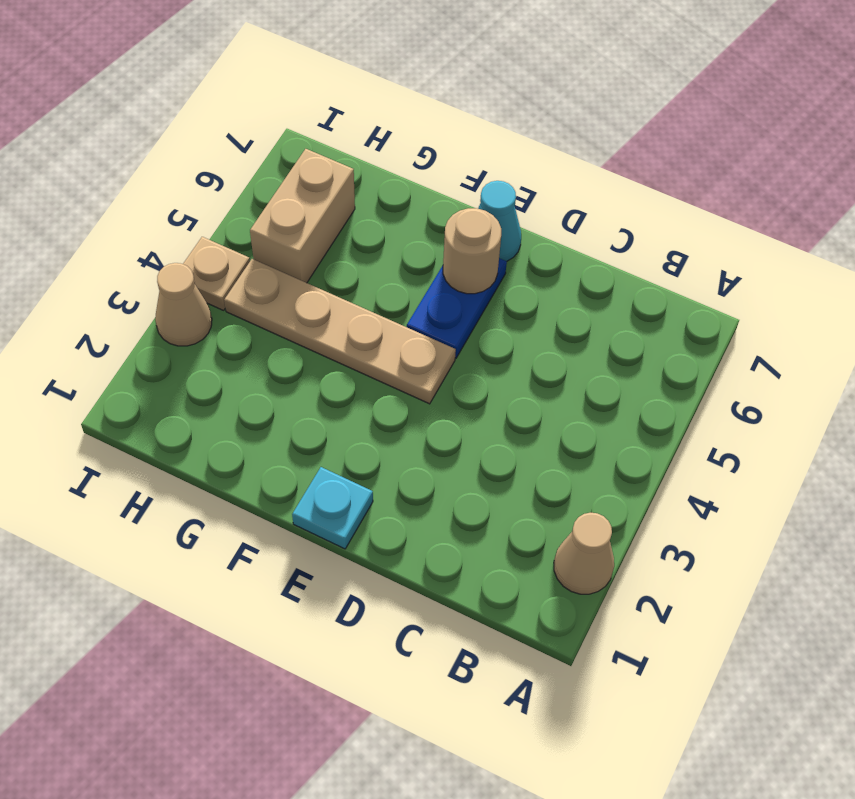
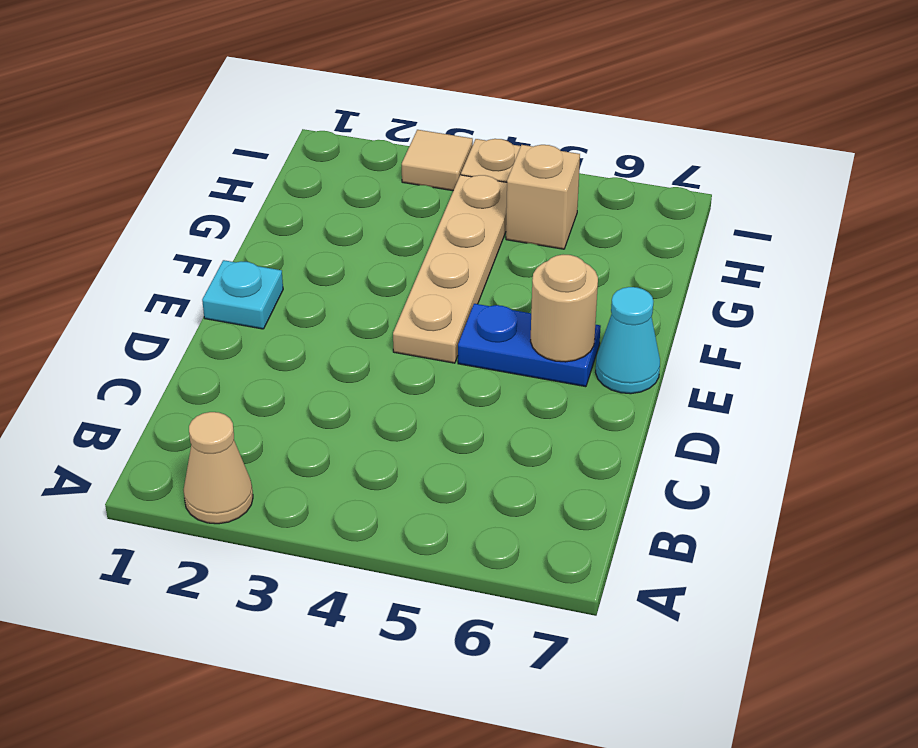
tan 1x2 brick [250,149,355,283] -> tan 1x1 brick [506,145,580,249]
tan 1x1 cone [155,263,212,346] -> tan 1x1 tile [402,130,473,191]

